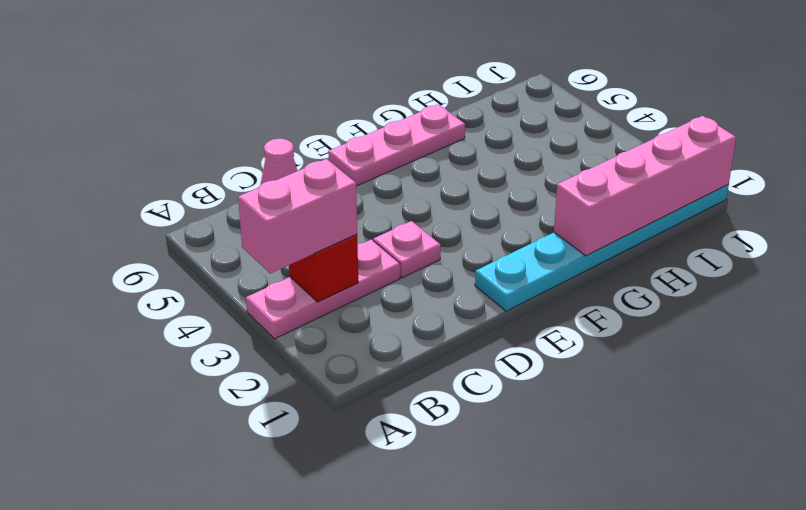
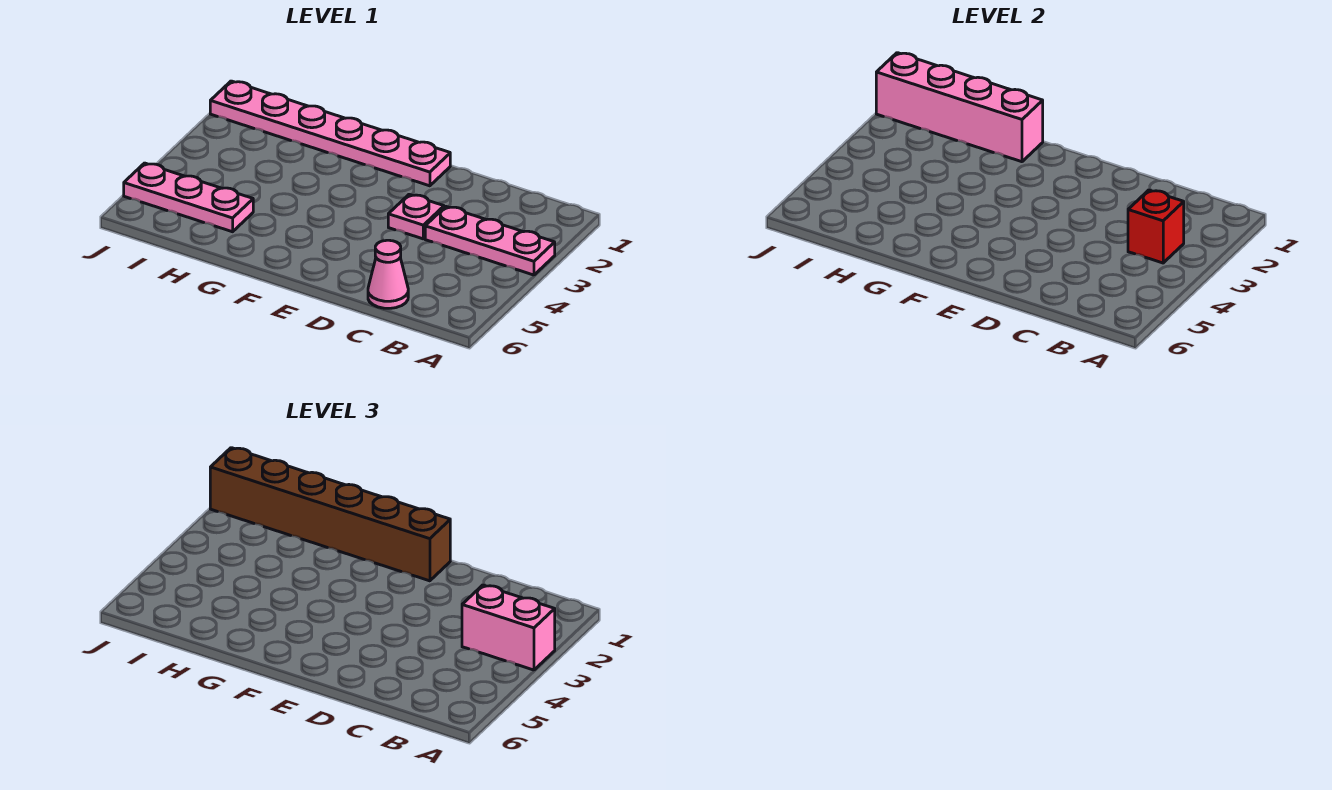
cyan 1x6 plate [475,184,729,311] -> pink 1x6 plate [210,81,450,186]
none -> brown 1x6 brick [210,448,450,581]
pink 1x3 plate [328,104,465,186] -> pink 1x3 plate moved to [124,163,253,232]

